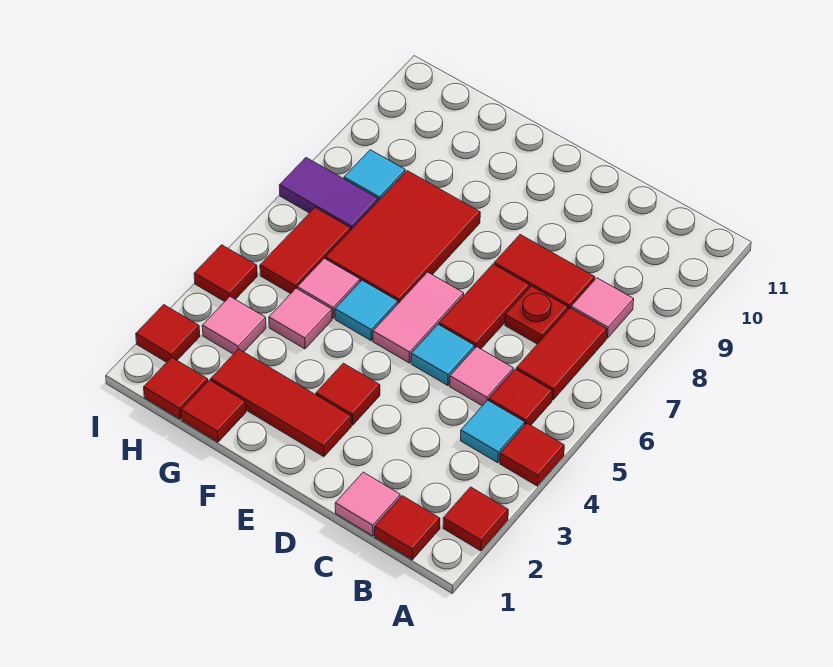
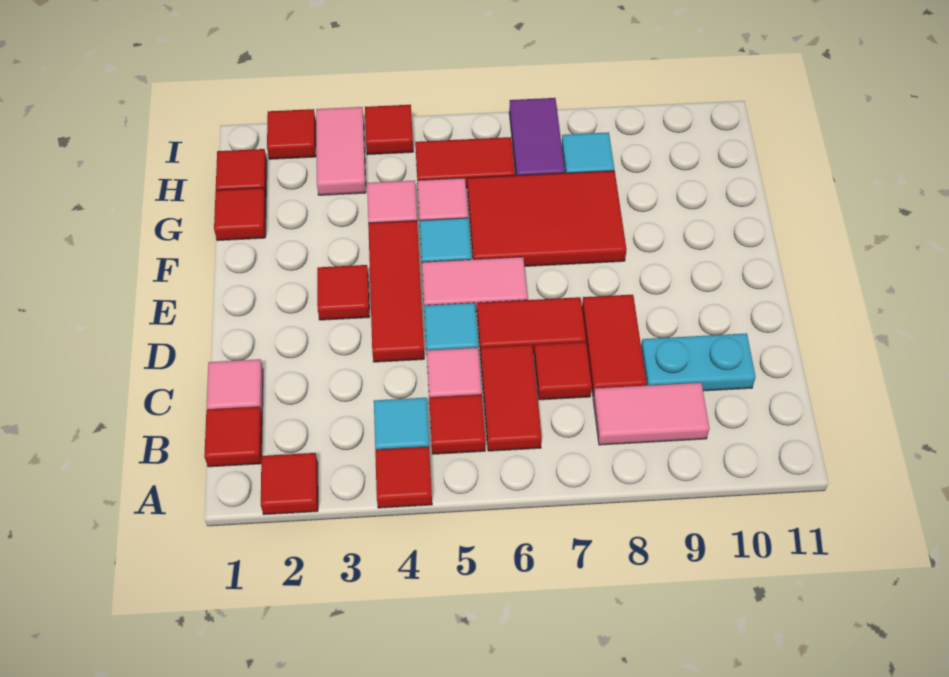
red 1x2 tile [517,308,607,400] -> red 1x2 tile turned to [481,345,542,451]
pink 1x1 tile [571,278,634,338] -> pink 1x2 tile [593,383,710,445]
red 1x1 plate [505,286,568,344] -> red 1x1 tile [534,342,592,400]
none -> cyan 1x2 plate [641,333,756,391]
red 1x3 tile [211,349,351,457] -> red 1x3 tile moved to [368,221,424,362]
pink 1x1 tile [202,297,266,354] -> pink 1x2 tile [316,107,366,195]

